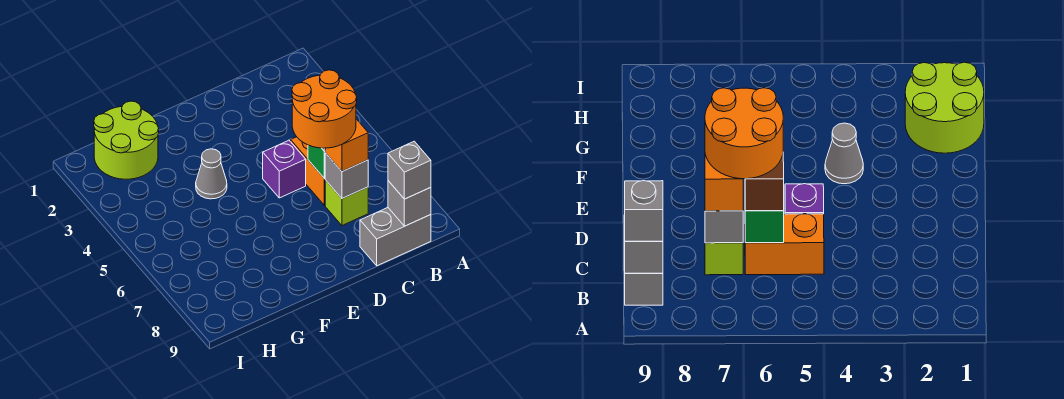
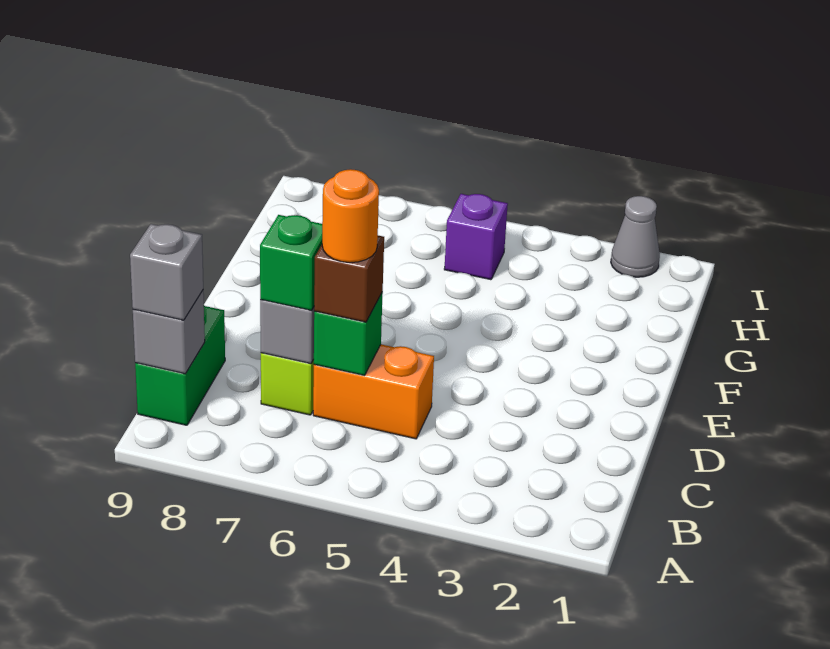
grey 1x2 brick [360,208,431,266] -> green 1x2 brick [135,306,225,425]
orange 2x2 round brick [292,70,357,148] -> orange 1x1 round brick [322,169,379,263]
orange 1x1 brick [325,119,368,171] -> green 1x1 brick [260,215,322,310]
purple 1x1 brick [263,140,306,198] -> purple 1x1 brick moved to [444,194,508,280]
grey 1x1 cone [196,149,227,199] -> grey 1x1 cone moved to [611,196,660,277]
lime 2x2 round brick [94,101,159,179] -> none

